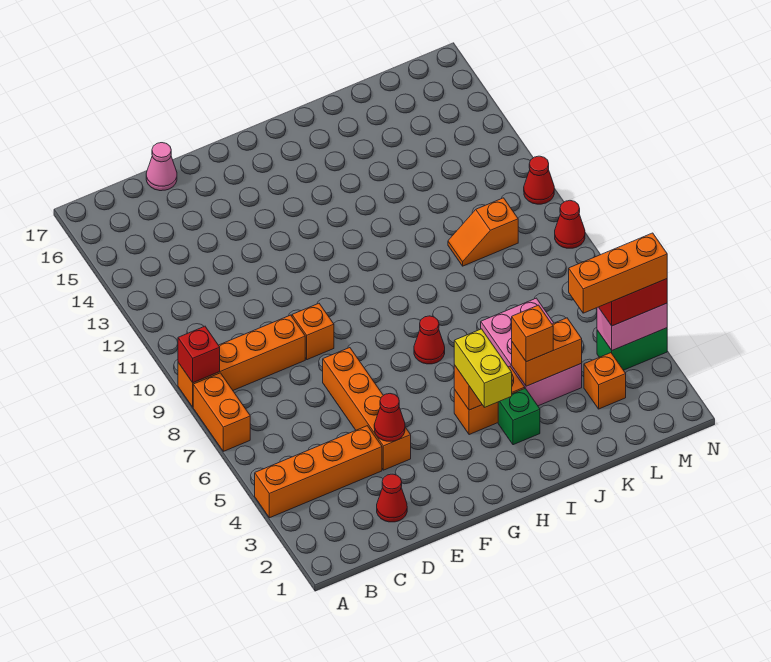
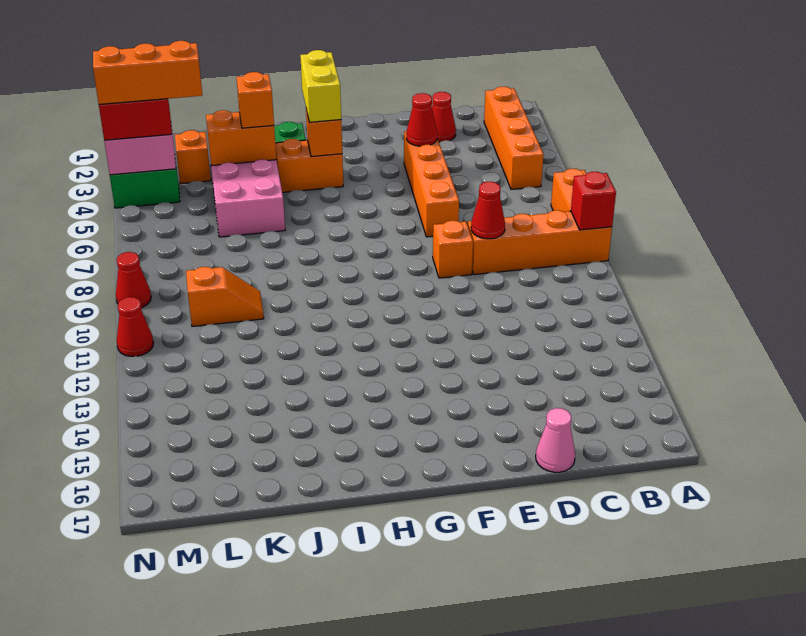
orange 1x4 brick [255,426,382,518] -> orange 1x4 brick turned to [484,87,544,189]
red 1x1 cone [414,316,445,364] -> red 1x1 cone moved to [471,182,505,239]

